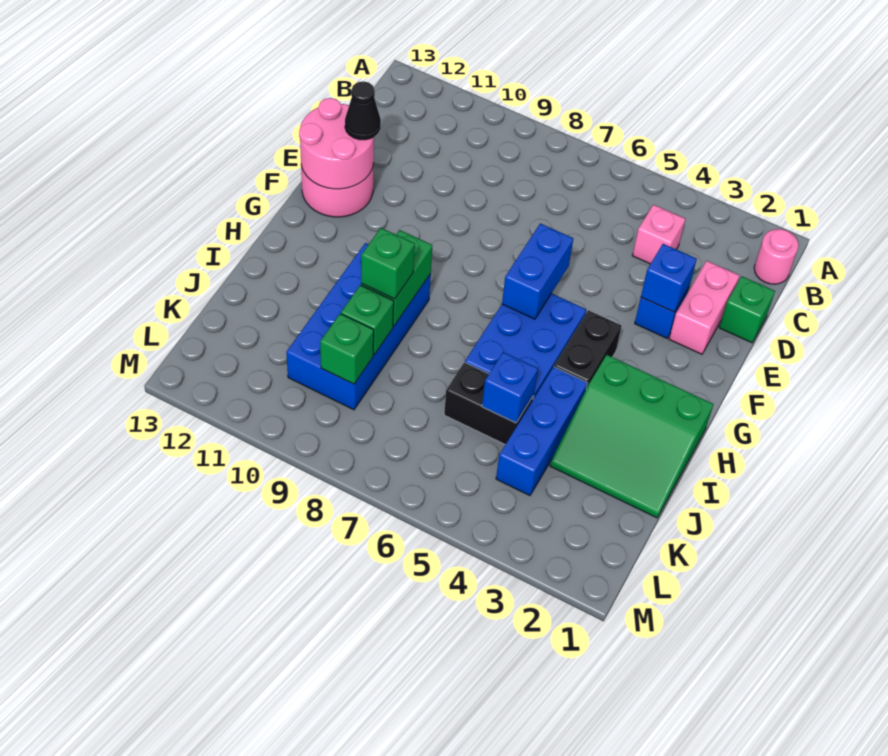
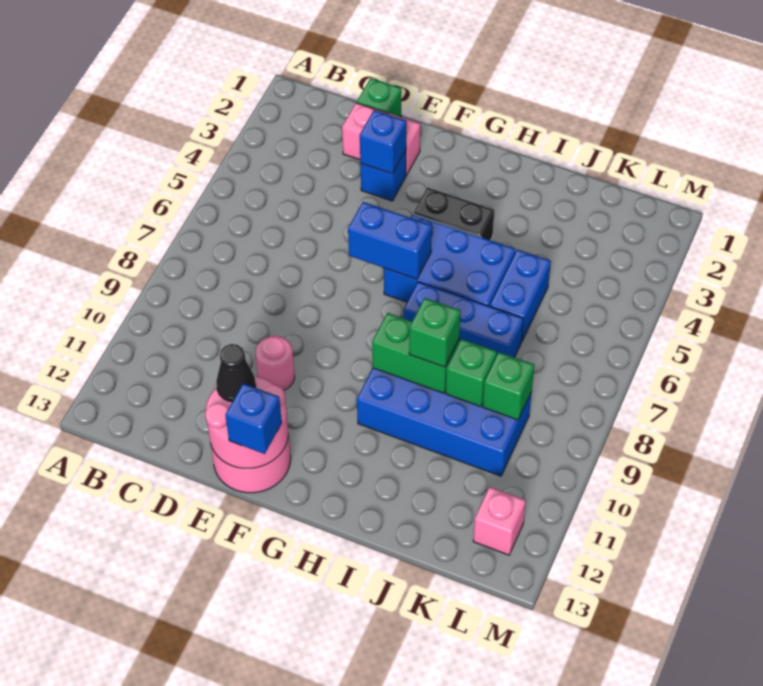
pink 1x1 round brick [754,229,799,284] -> pink 1x1 round brick moved to [256,336,295,390]
pink 1x1 brick [632,205,685,264] -> pink 1x1 brick moved to [473,487,526,555]
green 3x3 slope [550,355,713,518] -> none
blue 1x3 brick [496,367,587,496] -> blue 1x3 brick moved to [404,282,523,357]
black 1x2 brick [444,362,534,445] -> blue 1x2 brick [490,249,551,342]
blue 1x1 brick [482,352,538,423] -> blue 1x1 brick moved to [225,383,282,454]

